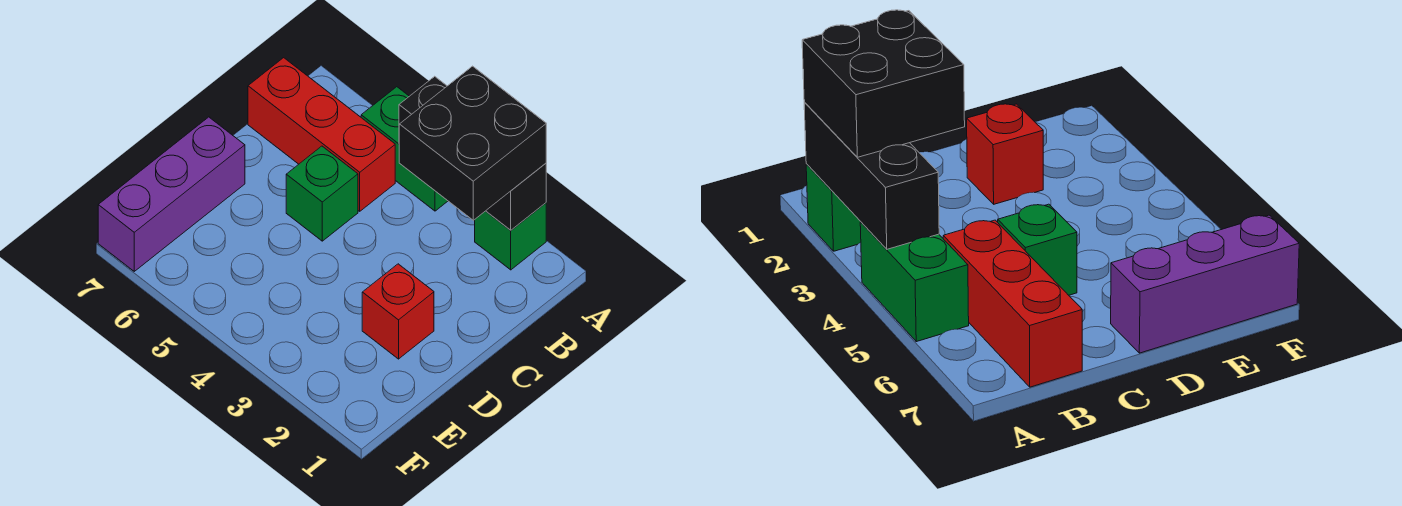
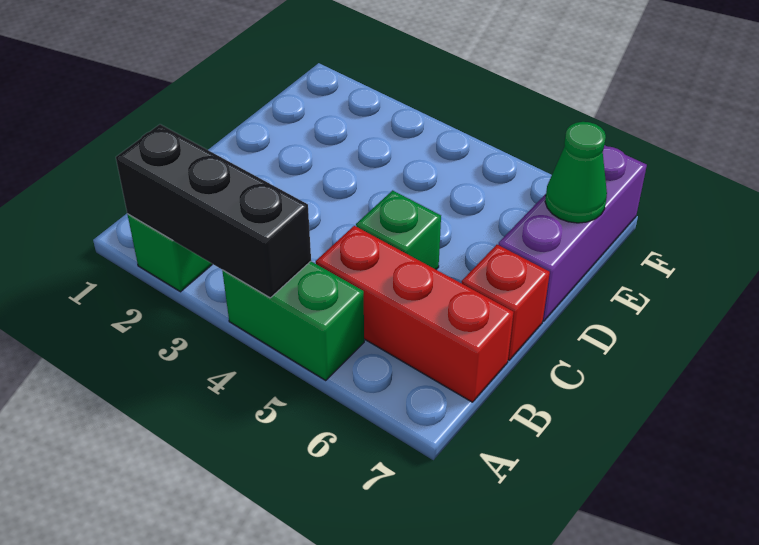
black 2x2 brick [399,66,546,220] -> none
red 1x1 brick [362,264,434,359] -> red 1x1 brick moved to [462,245,550,360]
none -> green 1x1 cone [545,122,607,223]

